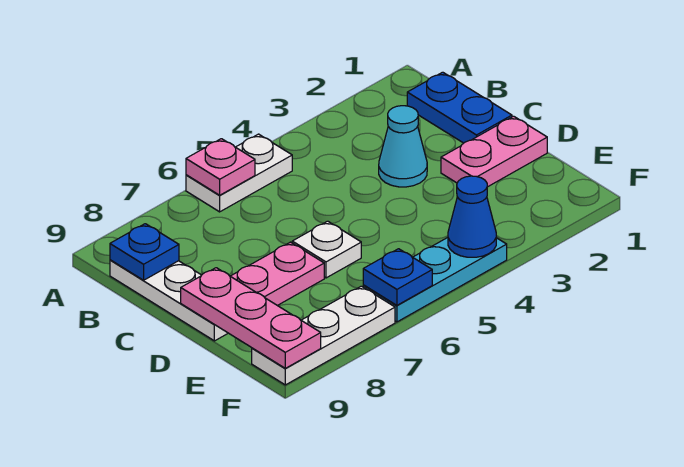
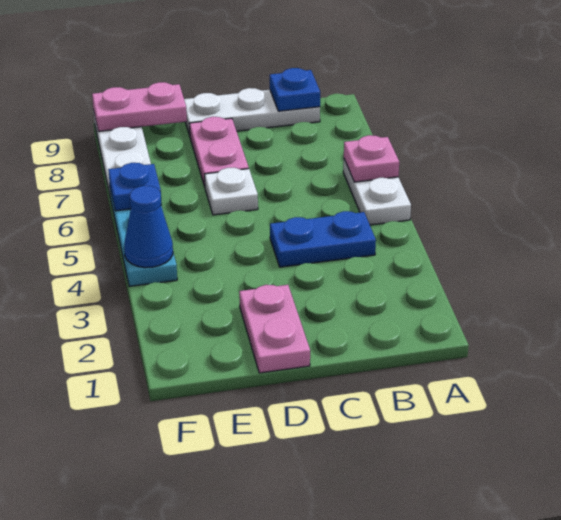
blue 1x2 plate [407,72,512,143] -> blue 1x2 plate moved to [270,211,376,267]
cyan 1x1 cone [379,106,427,187] -> none
pink 1x3 plate [181,268,321,368] -> pink 1x2 plate [92,82,187,131]

